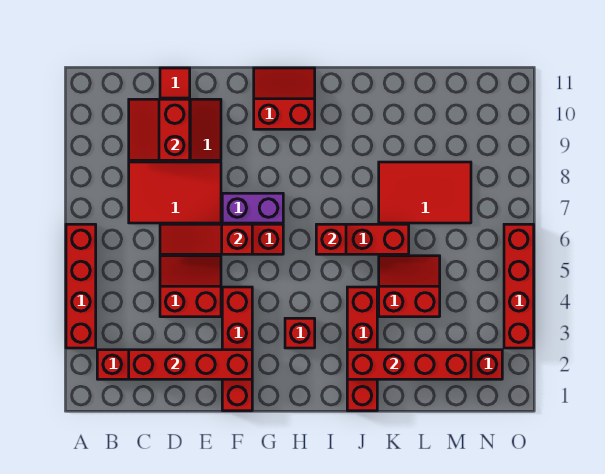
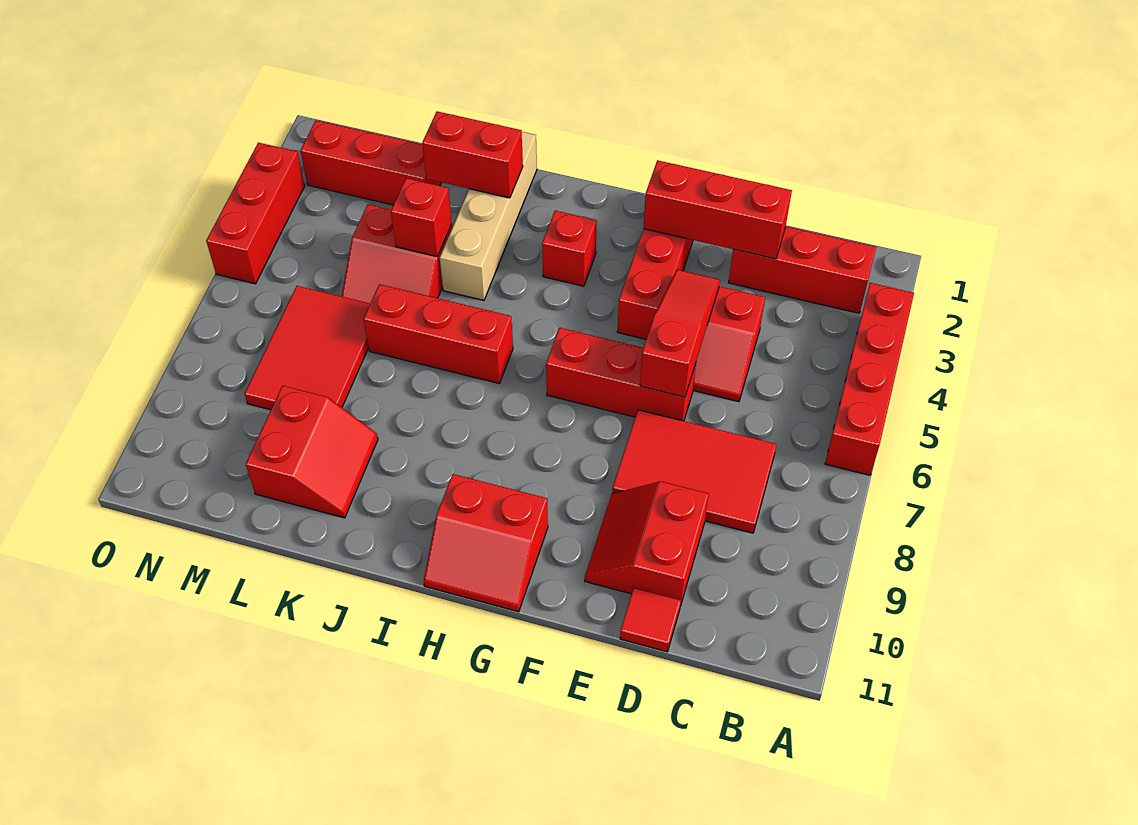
red 1x4 brick [129,350,252,379] -> red 1x3 brick [644,160,792,259]
red 2x2 slope [129,99,190,160] -> red 2x2 slope moved to [246,386,378,518]
red 1x3 slope [160,224,252,254] -> red 1x3 slope turned to [640,270,720,397]
purple 1x2 brick [222,193,283,223] -> none
red 1x1 brick [316,224,346,254] -> red 1x1 brick moved to [391,178,452,256]
red 1x4 brick [347,287,377,411] -> tan 1x4 brick [440,132,537,300]
red 1x4 brick [347,350,471,379] -> red 1x2 brick [422,111,523,198]
red 2x3 tile [379,162,471,223] -> red 2x3 tile turned to [245,286,370,410]
red 1x4 brick [504,224,534,348] -> red 1x3 brick [206,143,305,284]

